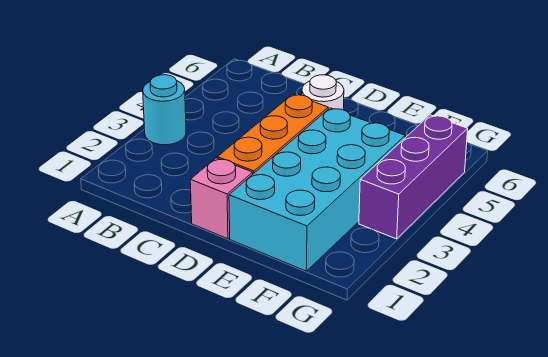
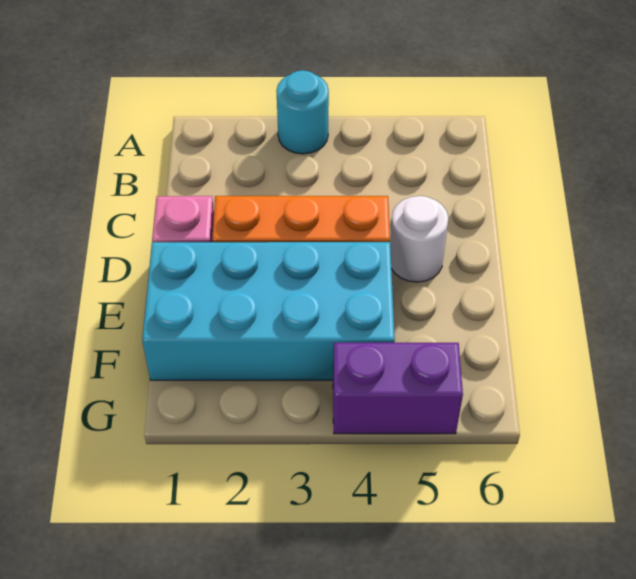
purple 1x3 brick [359,115,468,239] -> purple 1x2 brick [333,343,463,434]

